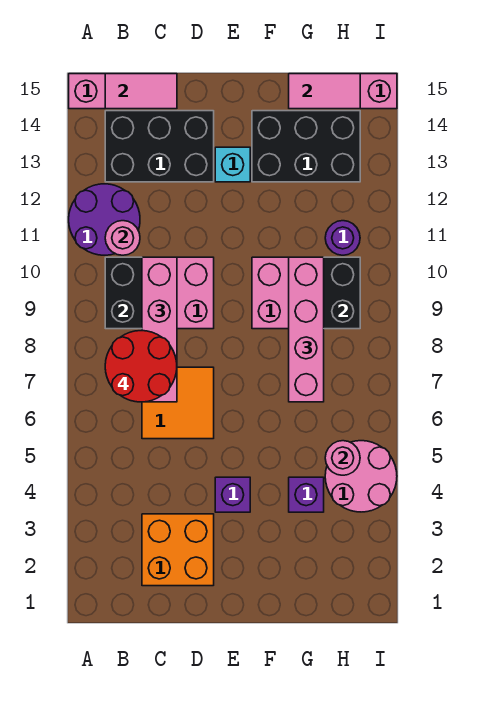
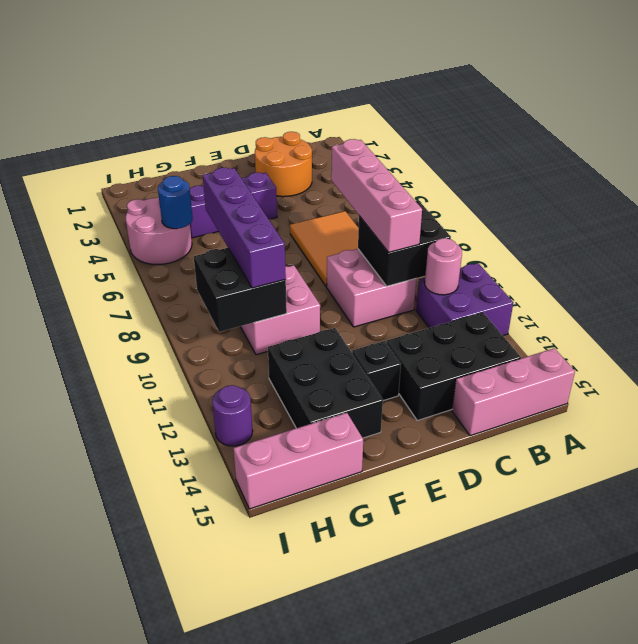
purple 2x2 round brick [69,184,140,255] -> purple 2x2 brick [416,263,513,335]
red 2x2 round brick [105,331,177,402] -> none
pink 1x2 tile [105,74,177,109] -> none
orange 2x2 brick [142,514,214,586] -> orange 2x2 round brick [255,132,312,197]
orange 2x2 tile [142,367,214,439] -> orange 2x3 tile [290,211,359,287]
cyan 1x1 brick [215,147,250,182] -> black 1x1 brick [352,341,401,401]
black 2x3 brick [252,111,360,182] -> black 2x3 brick turned to [268,328,383,438]
pink 1x4 brick [289,257,324,402] -> purple 1x4 brick [203,168,286,288]
pink 1x2 tile [289,74,360,109] -> none
pink 1x1 round brick [325,441,360,475] -> blue 1x1 round brick [158,176,193,229]
purple 1x1 round brick [325,221,360,255] -> purple 1x1 round brick moved to [212,385,253,446]

